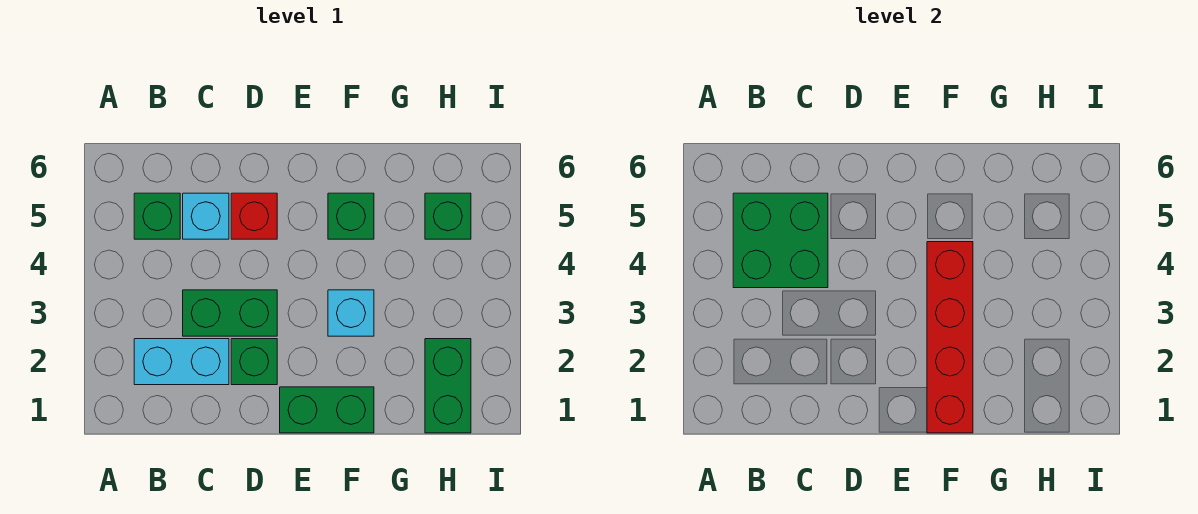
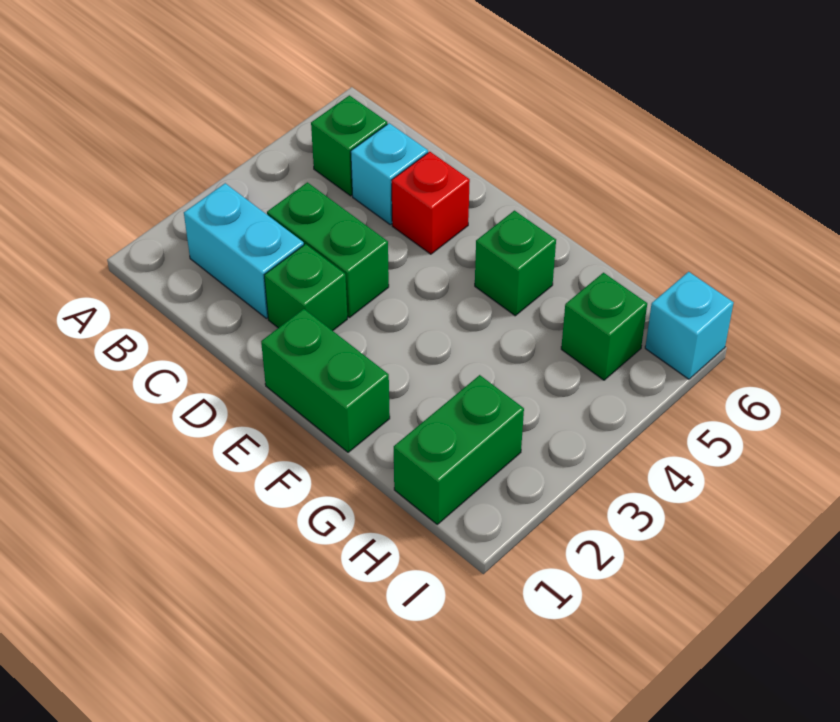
green 2x2 brick [733,193,828,288] -> none
red 1x4 brick [927,242,973,433] -> none
cyan 1x1 brick [328,290,374,336] -> cyan 1x1 brick moved to [645,272,734,379]

